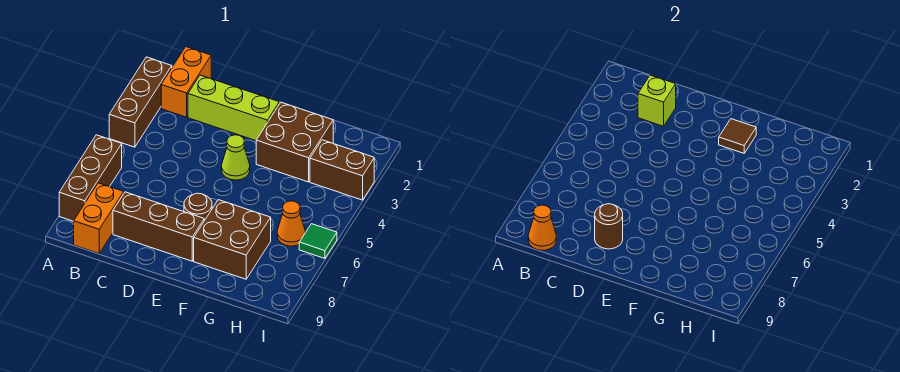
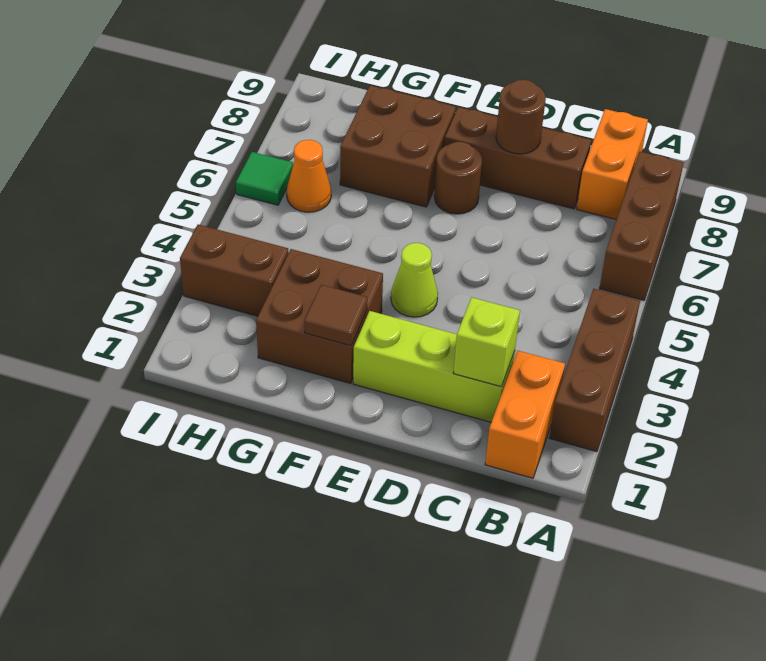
orange 1x1 cone [528,205,556,250] -> none

